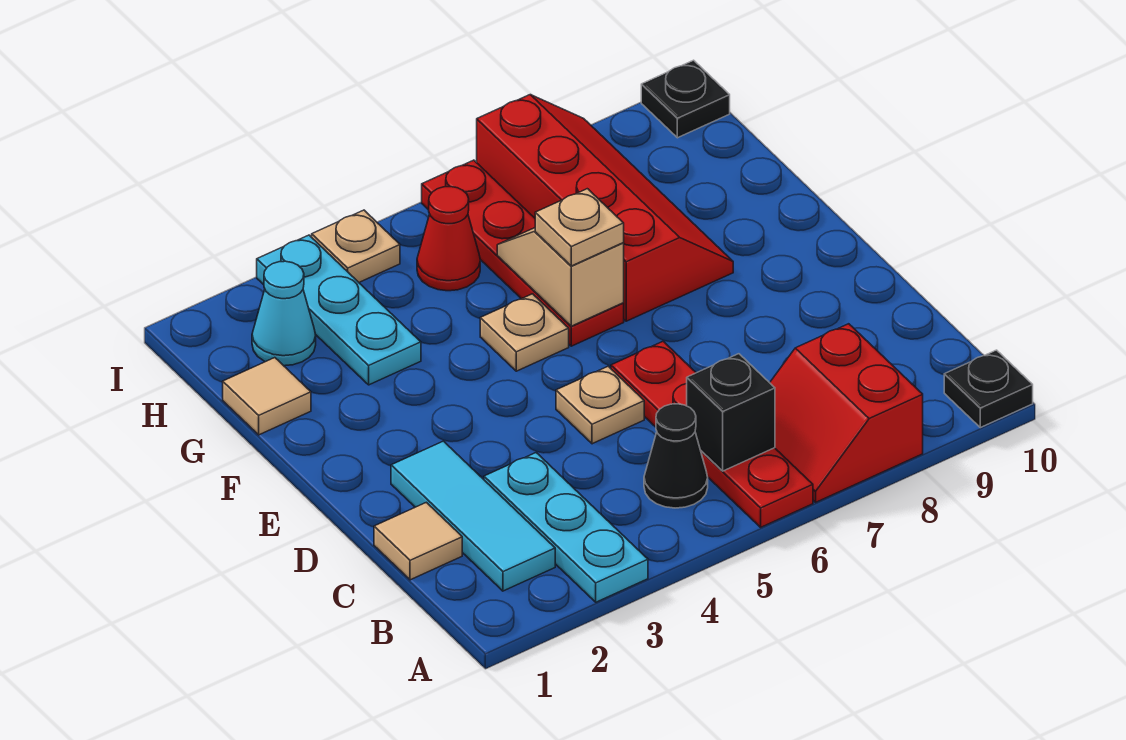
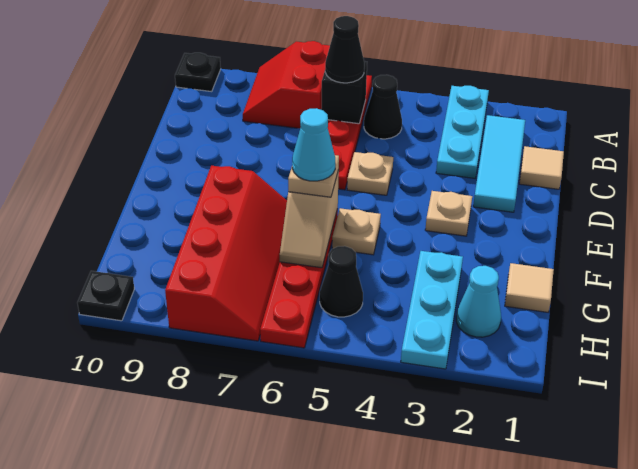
red 2x2 slope [770,324,923,502] -> red 2x2 slope turned to [243,41,330,128]
none -> black 1x1 cone [325,16,364,83]
none -> cyan 1x1 cone [292,108,335,181]
red 2x4 slope [477,95,733,321] -> red 2x4 slope turned to [165,166,287,341]
red 1x1 cone [417,187,480,291] -> black 1x1 cone [320,246,363,317]
tan 1x1 plate [312,210,400,282] -> tan 1x1 plate moved to [425,191,472,236]

